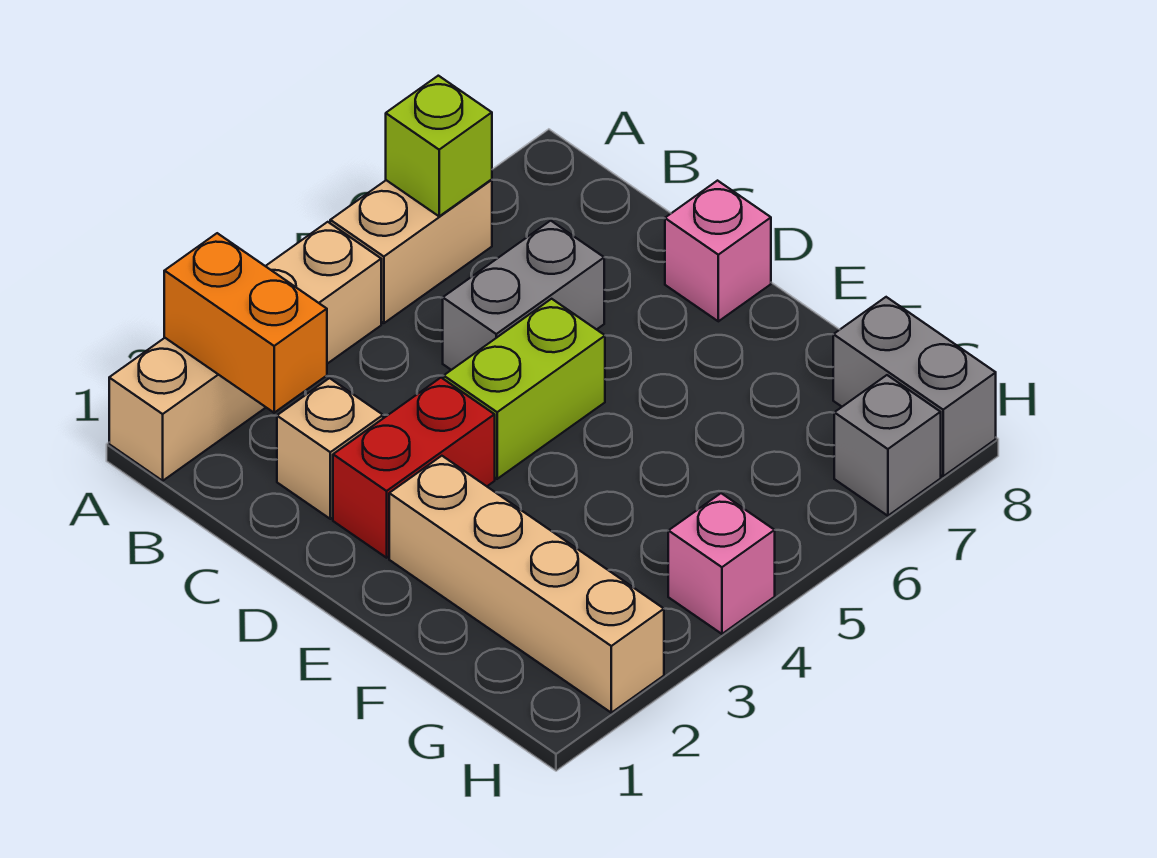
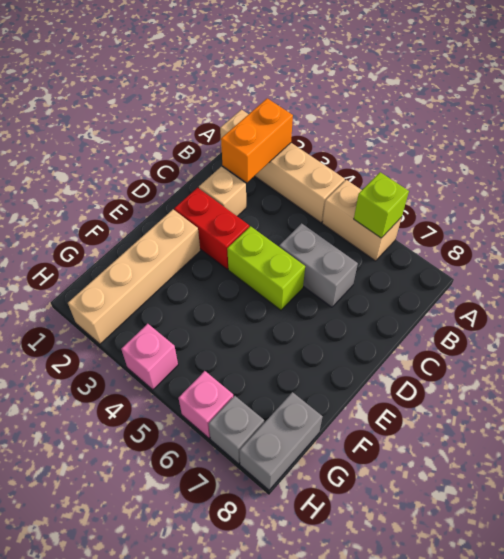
pink 1x1 brick [665,181,771,321] -> pink 1x1 brick moved to [179,371,233,438]

